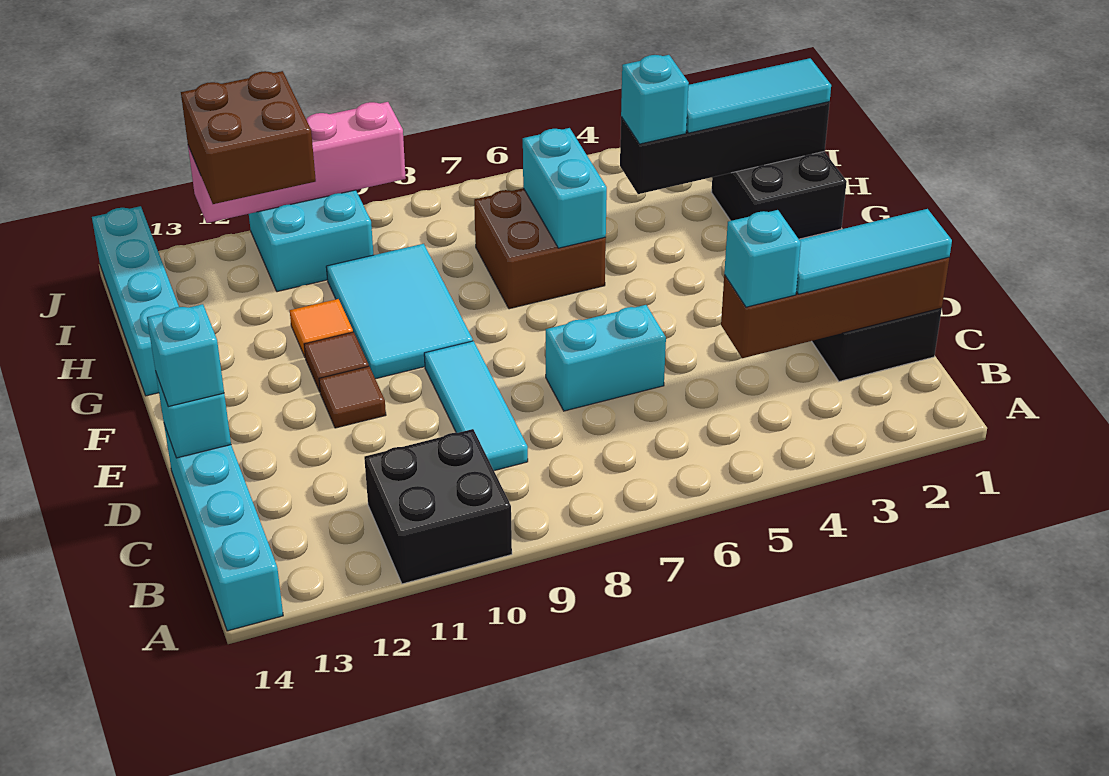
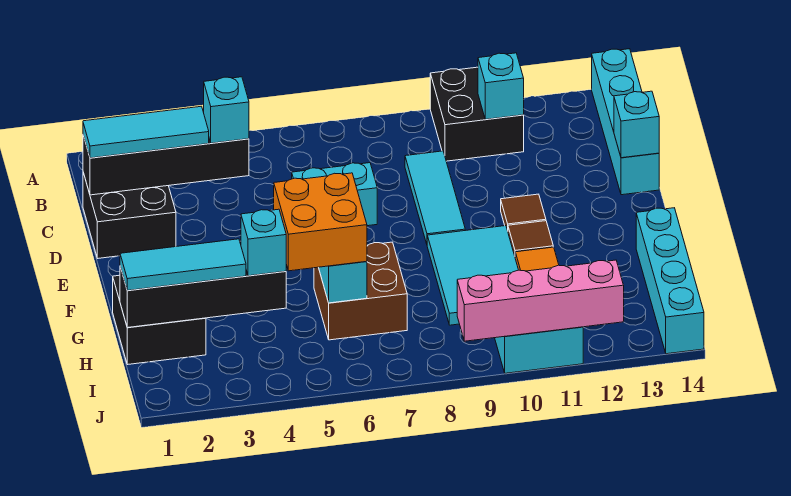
brown 1x4 brick [721,257,949,358] -> black 1x4 brick [83,136,249,195]
cyan 1x1 brick [147,304,224,407] -> cyan 1x1 brick moved to [478,53,524,119]
none -> orange 2x2 brick [274,173,367,271]
brown 2x2 brick [181,71,316,204] -> none

